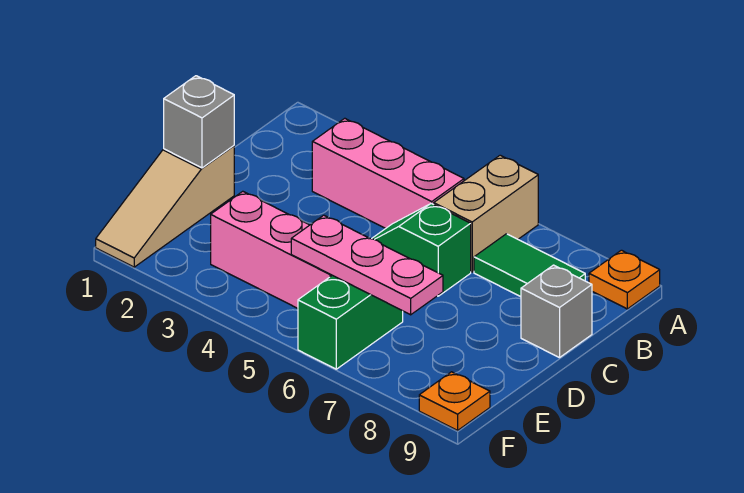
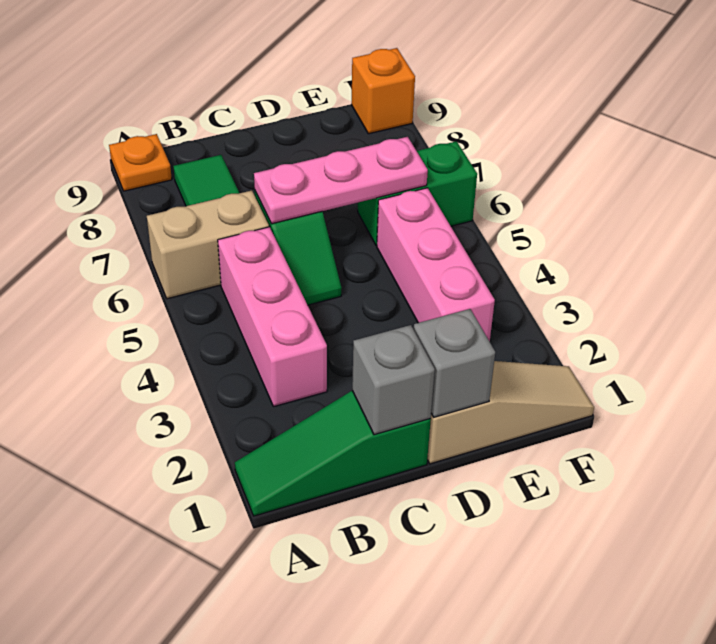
none -> green 1x3 slope [235,391,431,516]
grey 1x1 brick [521,265,592,358] -> grey 1x1 brick moved to [352,325,435,435]
pink 1x3 plate [291,215,443,315] -> pink 1x3 plate turned to [254,137,428,224]
orange 1x1 plate [419,372,490,430] -> orange 1x1 brick [352,48,415,134]

